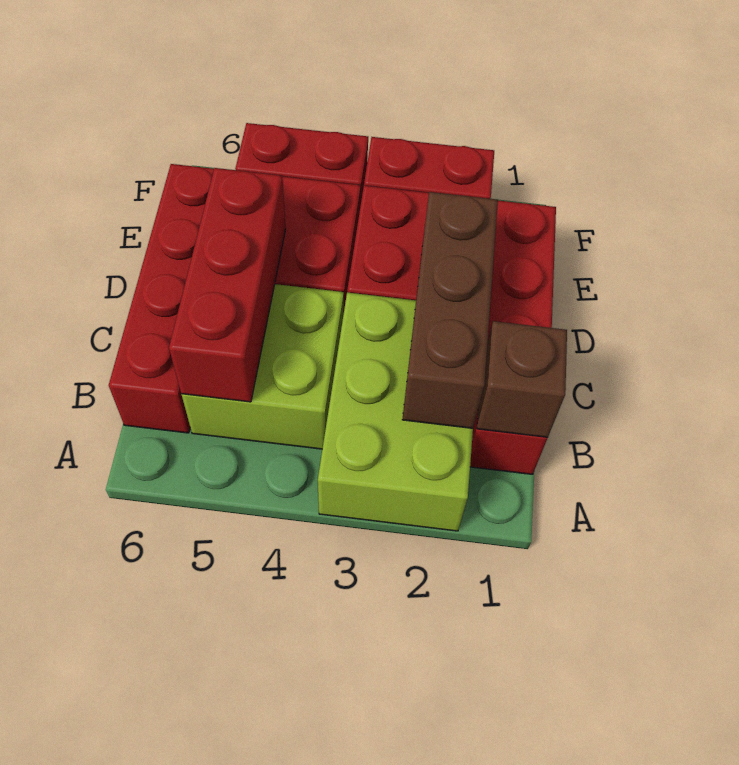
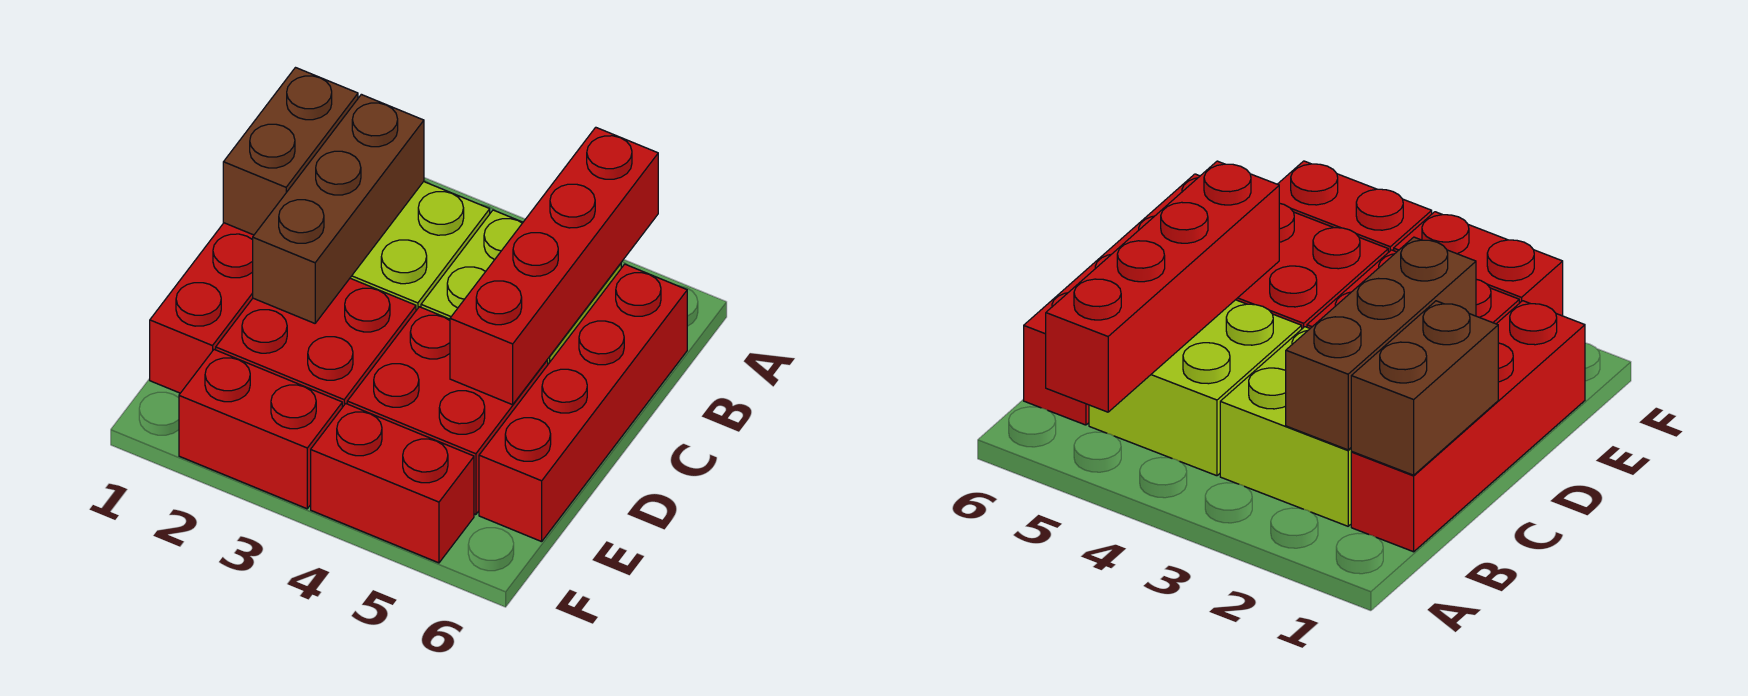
lime 2x3 brick [318,293,473,531] -> lime 2x2 brick [350,182,490,310]
brown 1x1 brick [477,321,567,438] -> brown 1x2 brick [223,68,358,235]
red 1x3 brick [169,168,286,402] -> red 1x4 brick [450,127,658,405]

